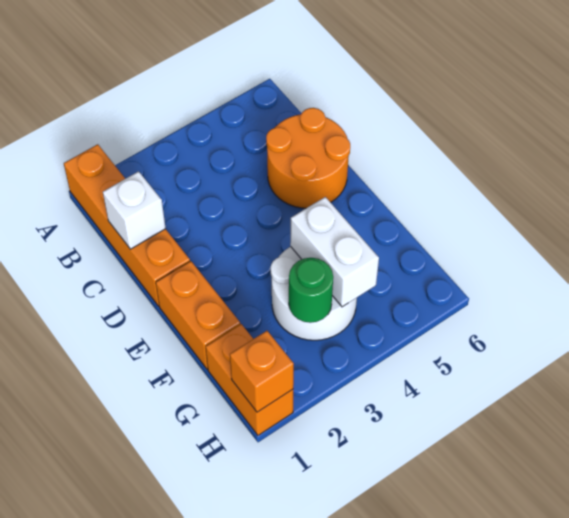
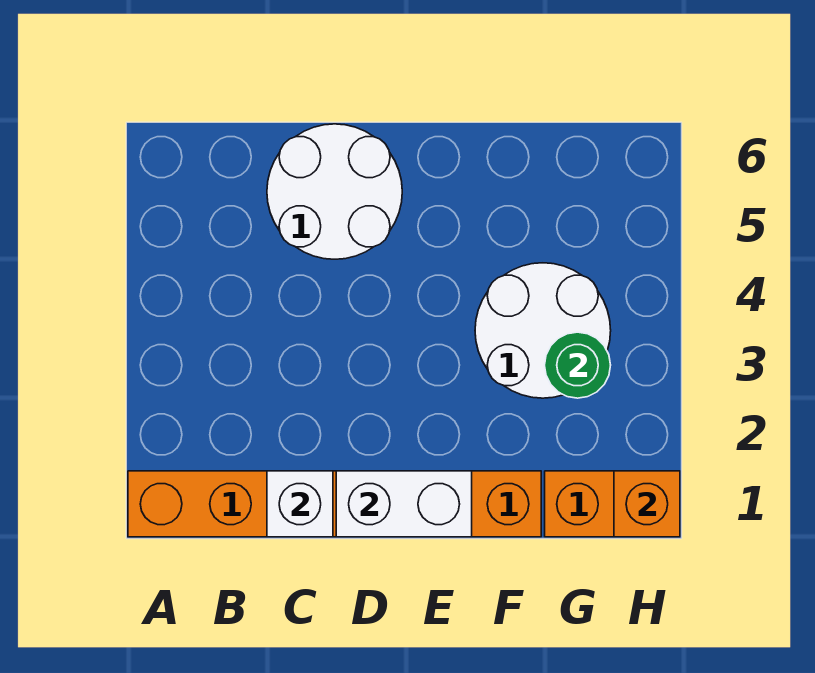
orange 2x2 round brick [266,108,350,208] -> white 2x2 round brick [267,124,402,259]
white 1x2 brick [290,197,379,307] -> white 1x2 brick moved to [336,471,472,537]

